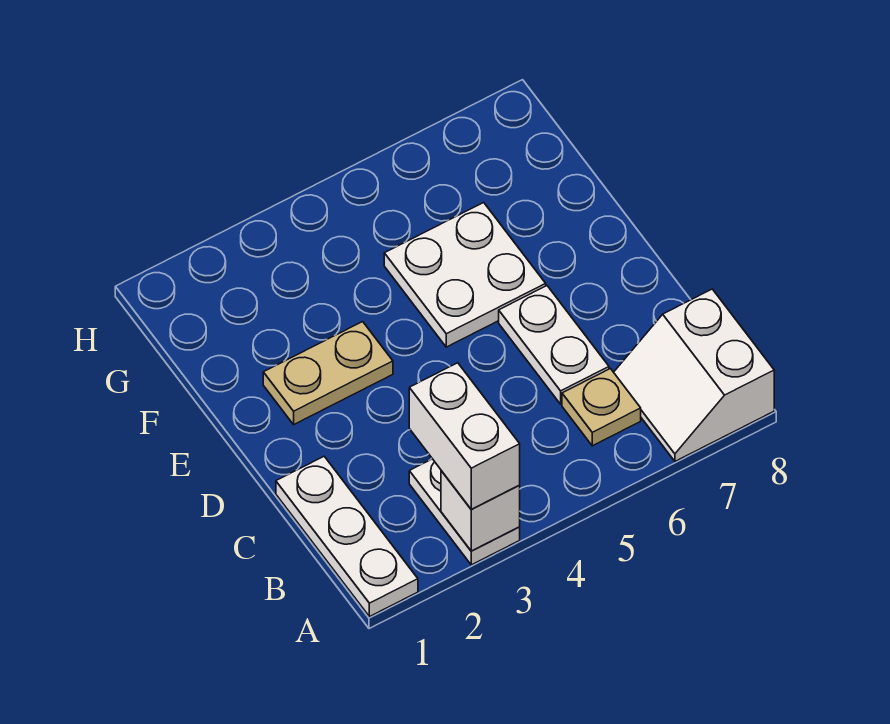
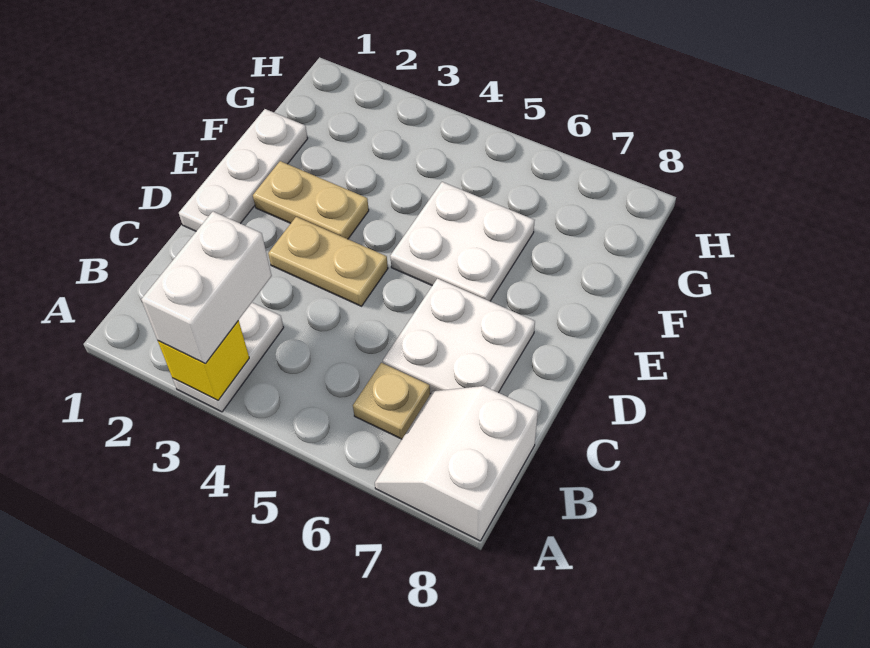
white 1x3 plate [276,457,418,617] -> white 1x3 plate moved to [179,109,308,231]
white 1x1 brick [441,471,520,551] -> yellow 1x1 brick [158,321,249,400]
white 1x2 plate [499,286,609,404] -> white 2x2 plate [383,279,535,394]
none -> tan 1x2 plate [268,217,388,306]

